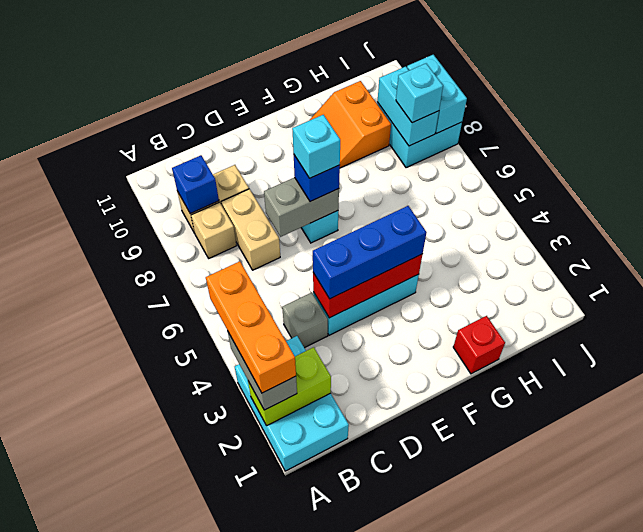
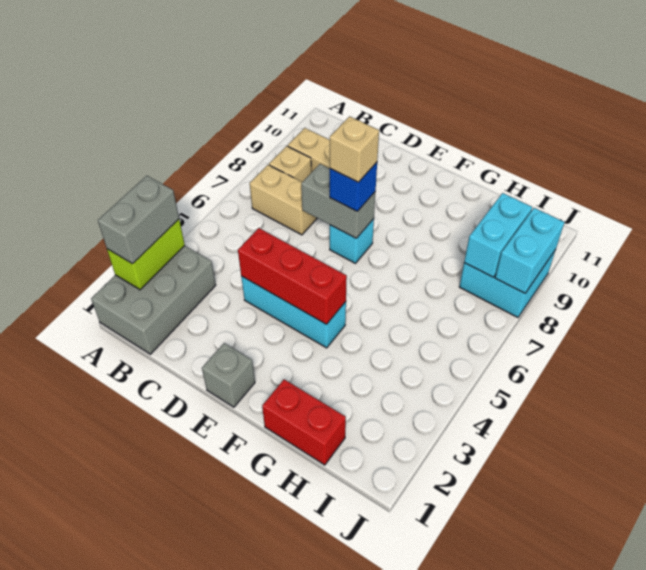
cyan 2x3 brick [235,336,349,471] -> grey 2x3 brick [91,246,216,354]
lime 1x2 brick [248,347,331,426] -> lime 1x2 brick turned to [107,219,185,290]
orange 1x3 brick [206,261,296,393] -> none
blue 1x1 brick [172,155,219,214] -> none
grey 1x1 brick [282,293,328,348] -> grey 1x1 brick moved to [202,343,255,407]
tan 1x2 brick [221,189,280,270] -> tan 1x2 brick turned to [250,165,317,235]
blue 1x3 brick [313,206,426,299] -> none
cyan 1x1 brick [292,115,340,178] -> tan 1x1 brick [330,116,379,182]
red 1x1 brick [453,316,505,374] -> red 1x2 brick [262,379,346,465]
orange 2x2 slope [310,81,391,168] -> none
cyan 1x1 brick [396,64,443,123] -> none

